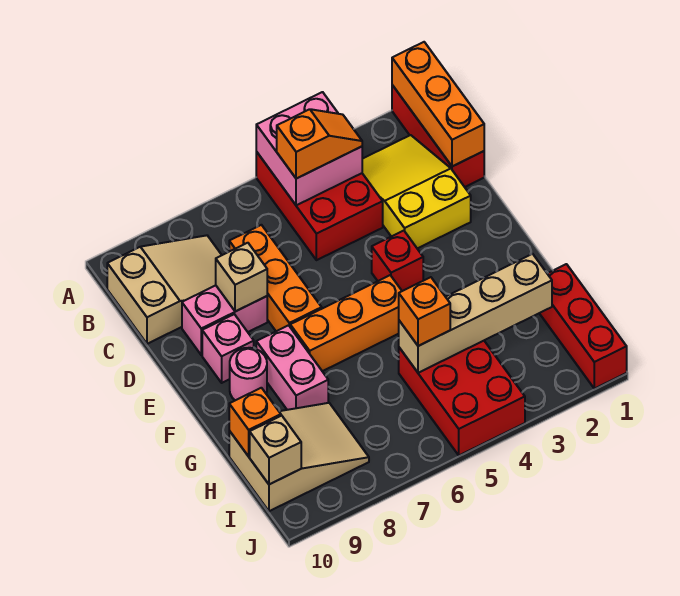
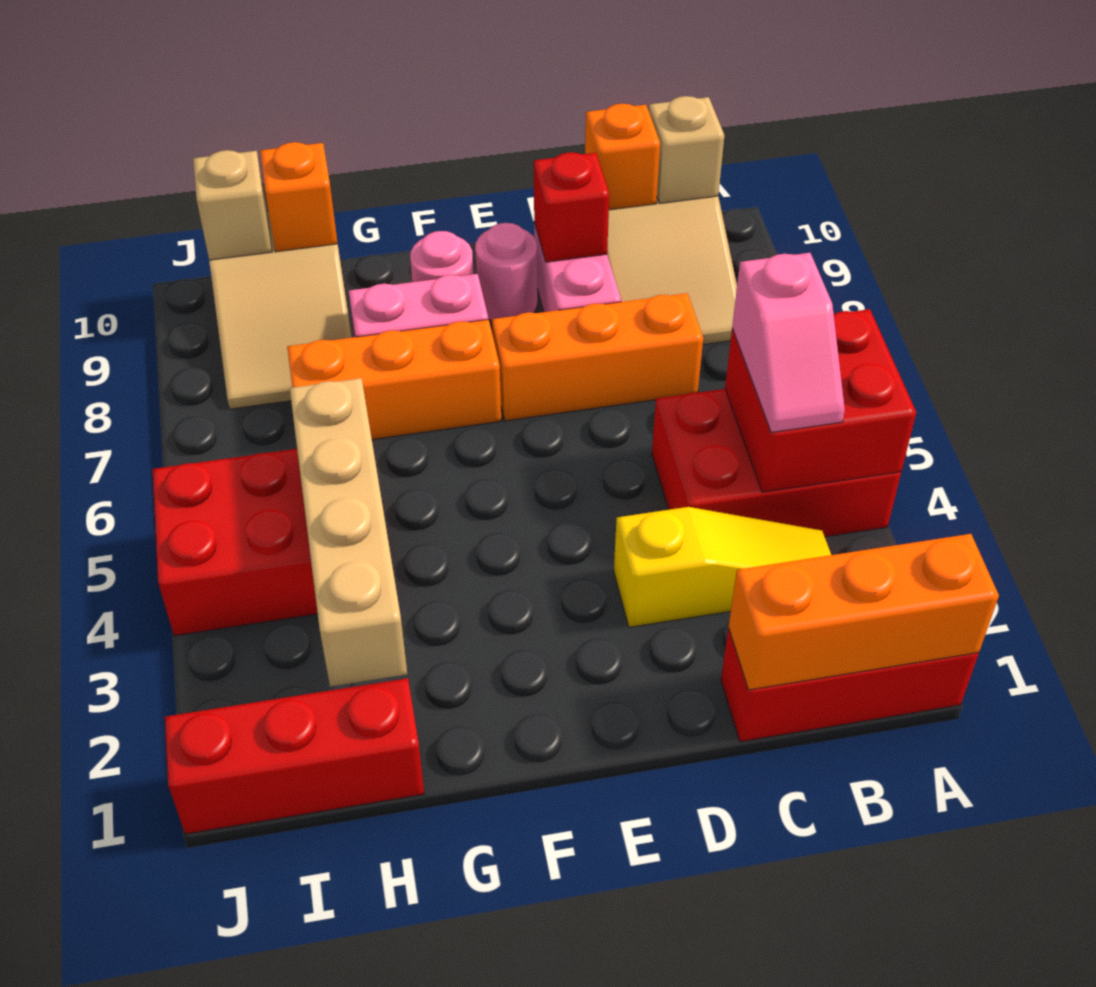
pink 2x2 brick [256,92,362,205] -> red 2x2 brick [725,309,916,492]
yellow 2x3 slope [362,135,471,249] -> yellow 1x3 slope [614,507,831,627]
orange 1x2 slope [277,109,362,179] -> pink 1x2 slope [732,253,845,432]
tan 1x1 brick [216,243,267,312] -> tan 1x1 brick moved to [649,96,724,203]
red 1x1 brick [372,231,423,291] -> red 1x1 brick moved to [534,152,609,262]
pink 1x1 brick [202,314,254,383] -> pink 1x1 round brick [475,223,537,321]
orange 1x3 brick [290,275,402,371] -> orange 1x3 brick turned to [287,320,501,439]
orange 1x1 brick [399,277,450,346] -> orange 1x1 brick moved to [585,104,660,210]

